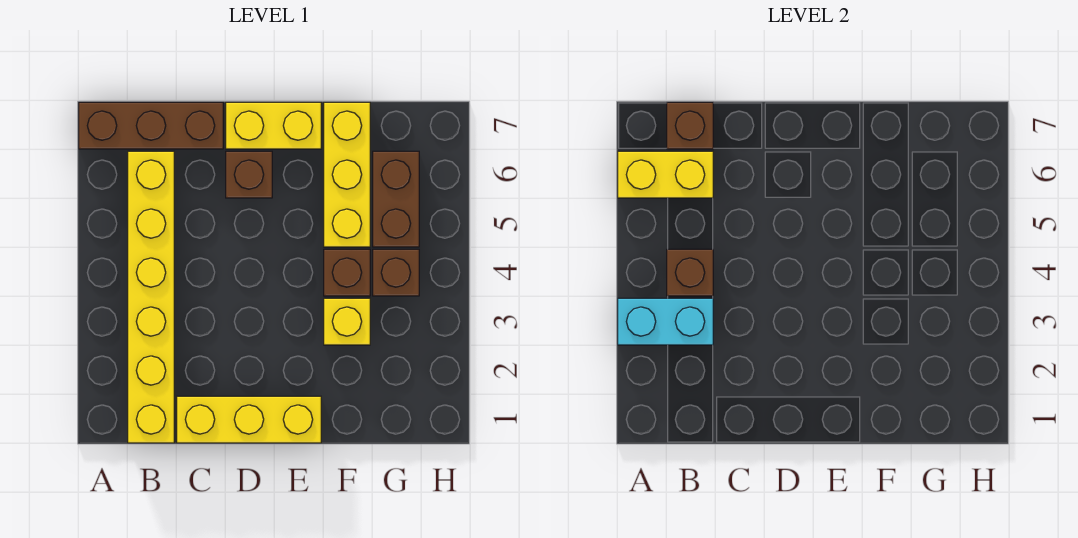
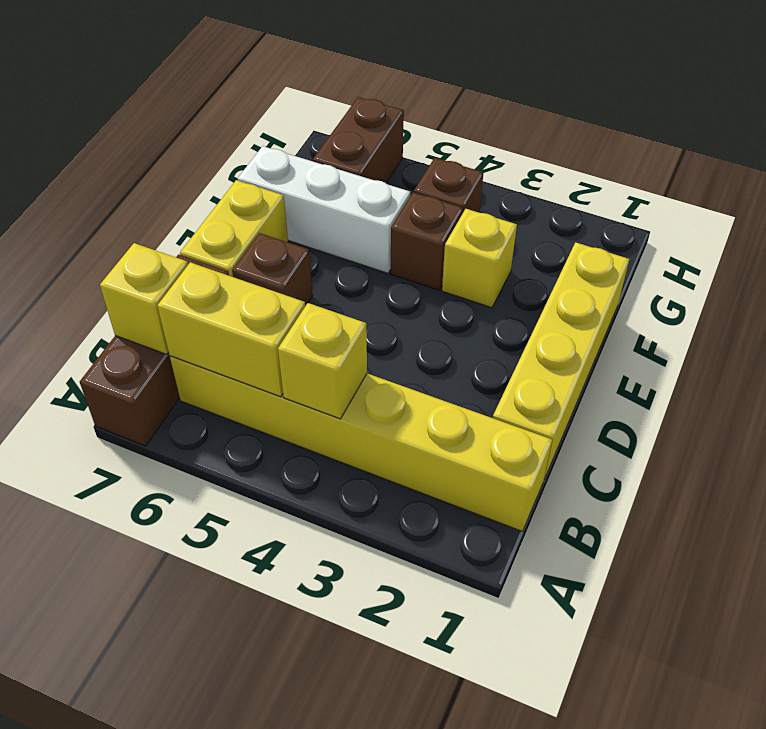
cyan 1x2 brick [618,298,713,345] -> none
yellow 1x2 brick [618,151,713,198] -> yellow 1x2 brick turned to [157,262,305,397]
brown 1x1 brick [667,249,713,296] -> yellow 1x1 brick [278,303,367,419]
brown 1x1 brick [667,102,713,149] -> yellow 1x1 brick [100,243,188,354]
yellow 1x3 brick [177,396,321,443] -> yellow 1x4 brick [493,242,629,479]
yellow 1x3 brick [324,102,370,247] -> white 1x3 brick [238,146,410,273]
brown 1x2 brick [373,151,419,247] -> brown 1x2 brick turned to [313,97,404,183]

